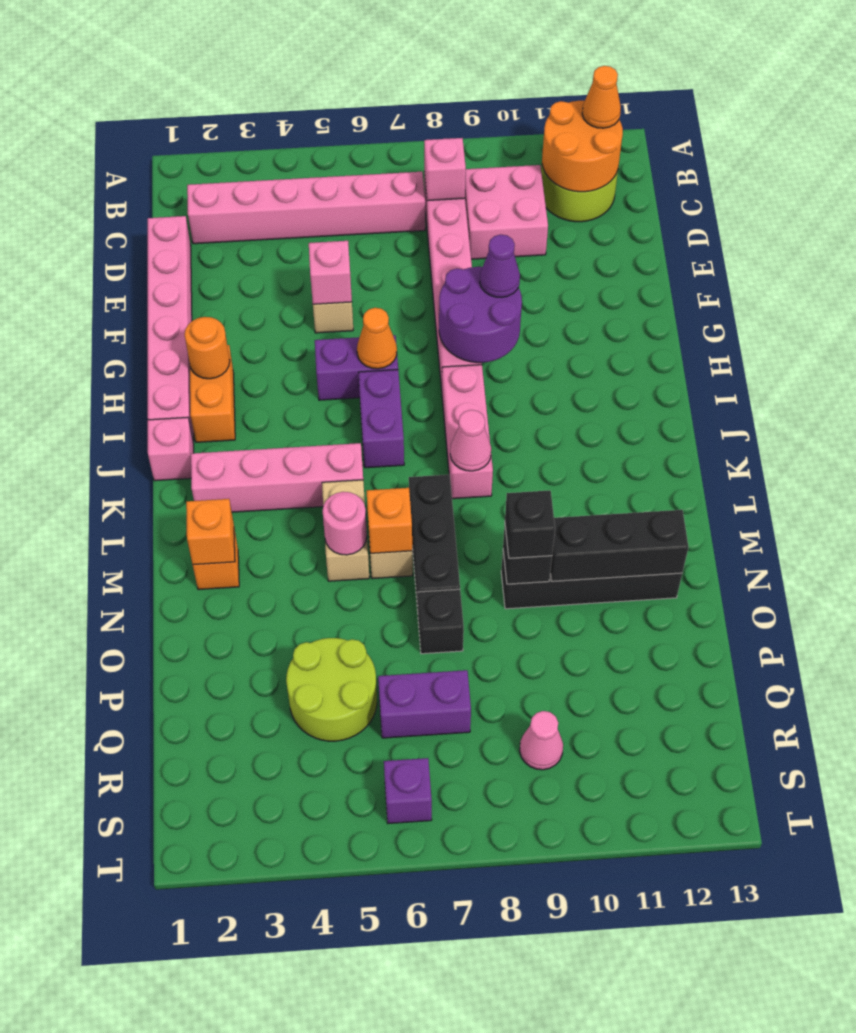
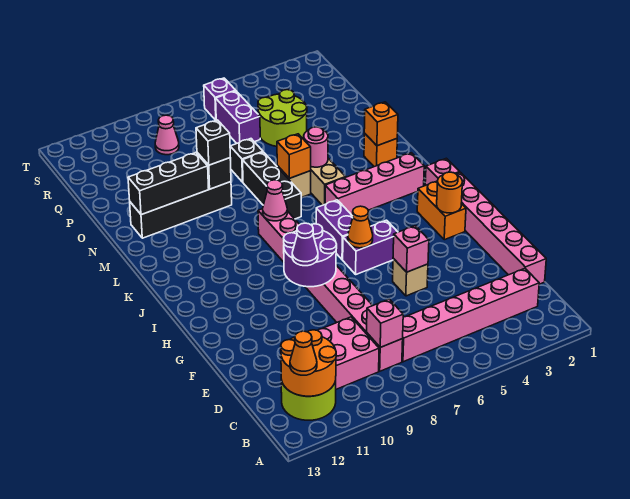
purple 1x2 brick [378,670,471,738] -> purple 1x2 brick turned to [216,91,260,143]

